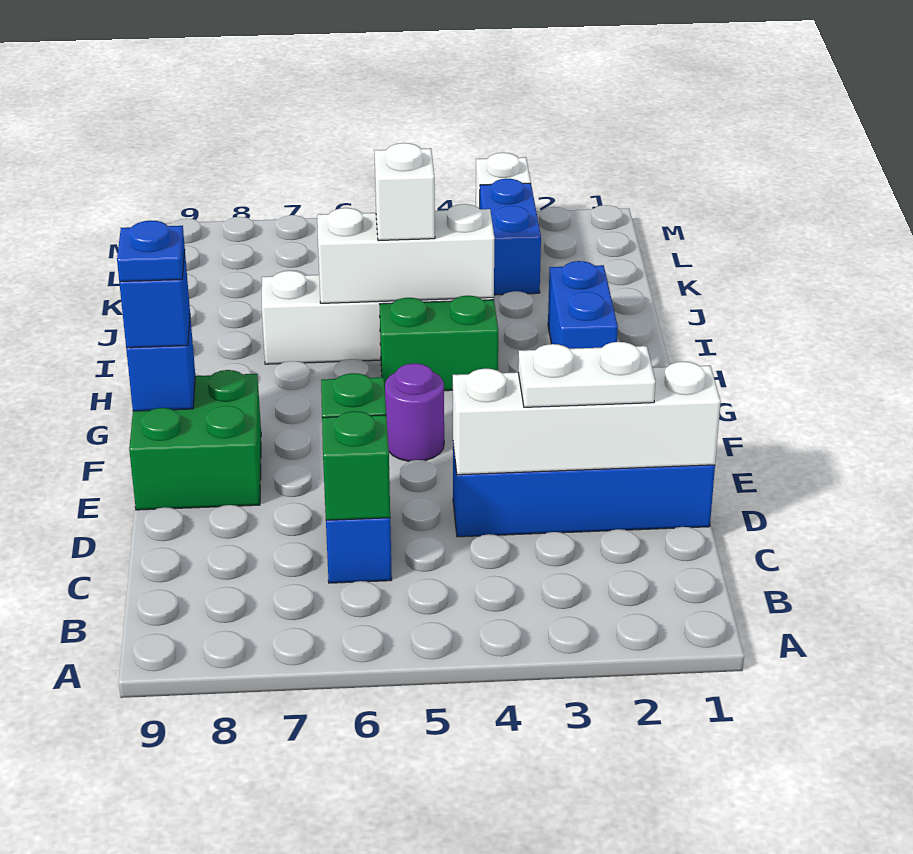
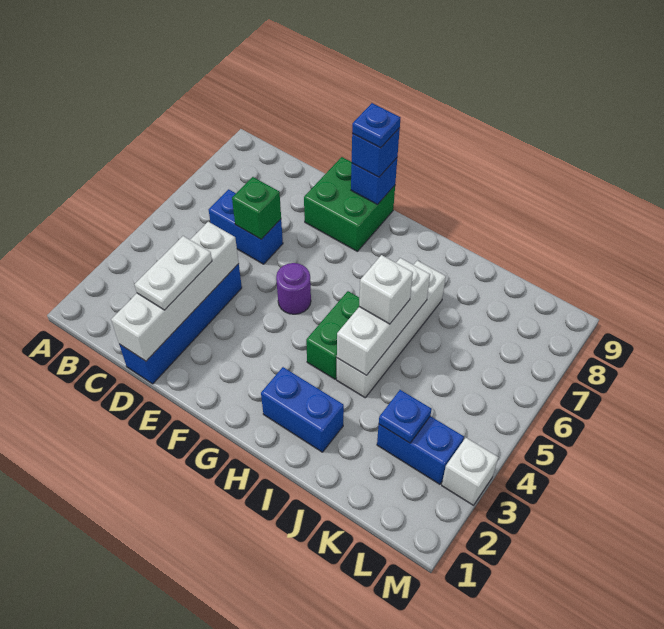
green 1x1 brick [322,411,390,520] -> none
none -> blue 1x1 plate [379,390,432,443]

